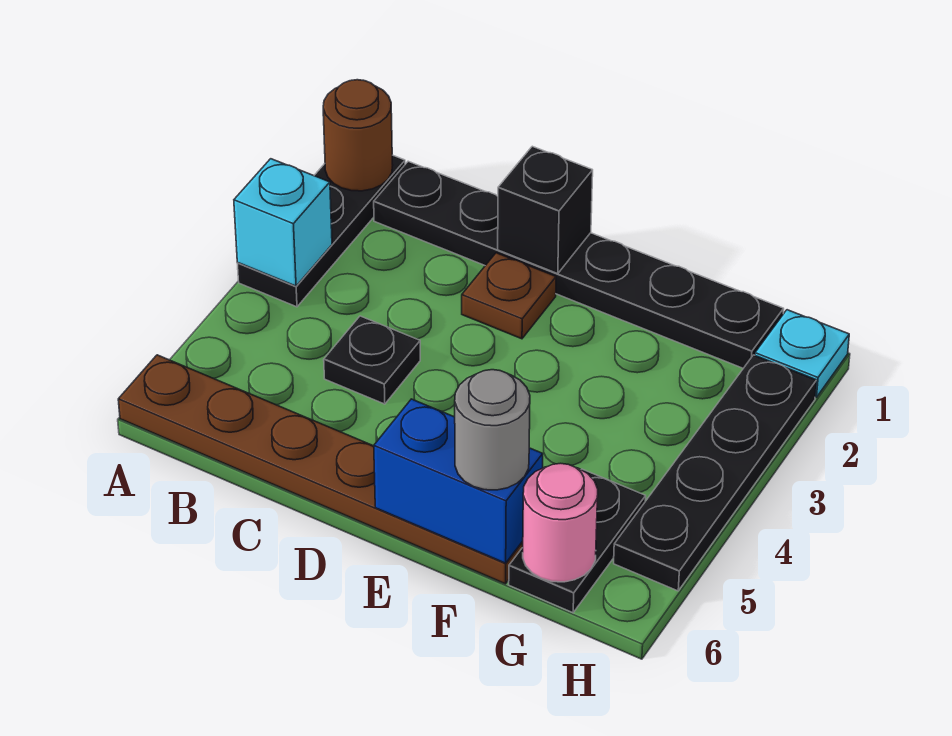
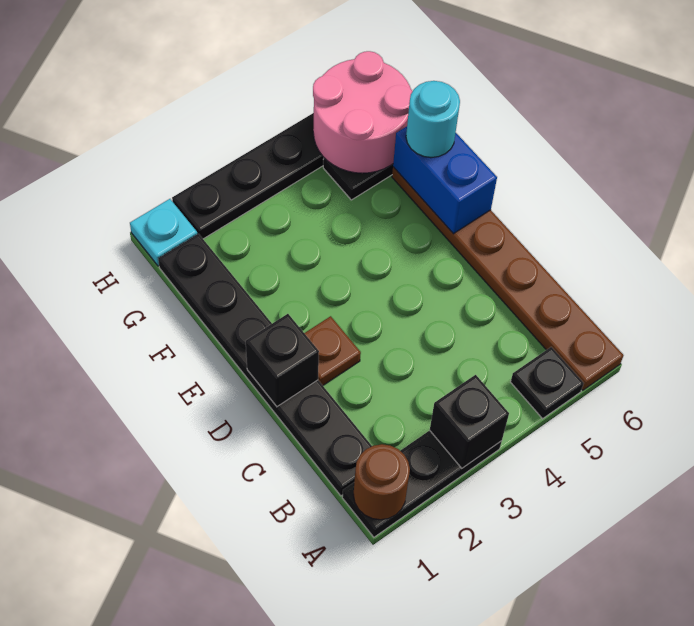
cyan 1x1 brick [234,159,332,286] -> black 1x1 brick [430,375,509,468]
black 1x1 plate [324,316,420,404] -> black 1x1 plate moved to [511,347,584,419]
grey 1x1 round brick [455,370,530,490] -> cyan 1x1 round brick [406,81,460,158]
pink 1x1 round brick [523,463,598,582] -> pink 2x2 round brick [313,51,413,173]

